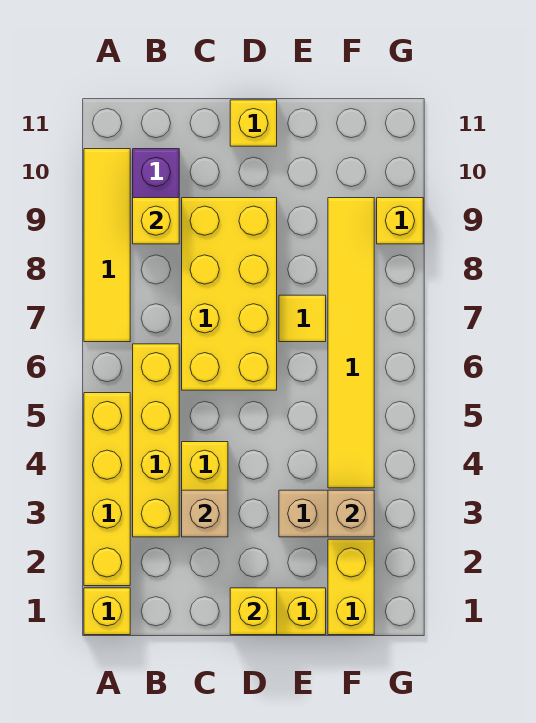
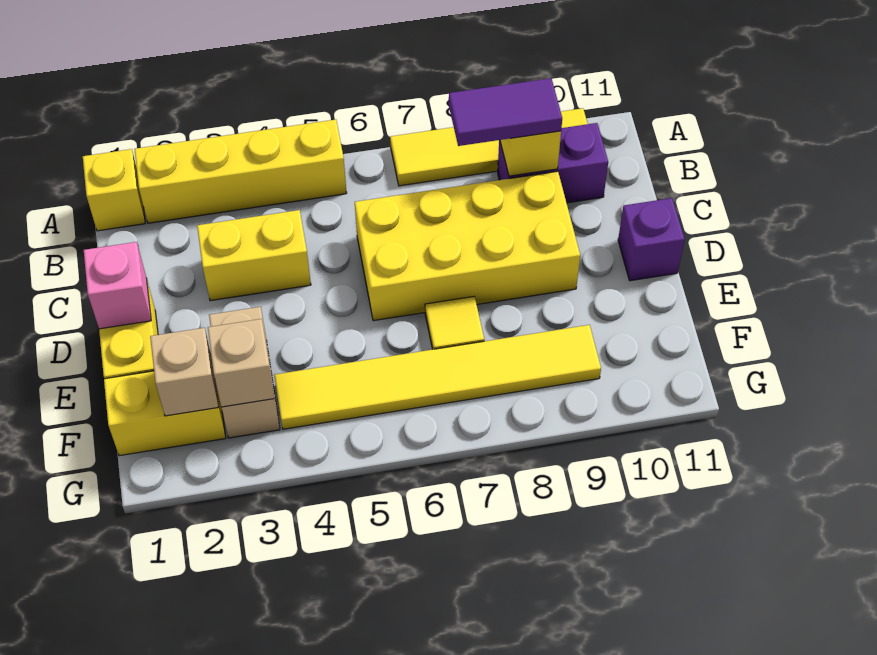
yellow 1x4 brick [133,344,179,537] -> none
none -> purple 1x2 tile [449,78,562,146]
tan 1x1 brick [182,490,228,537] -> tan 1x1 brick moved to [150,328,218,416]
yellow 1x1 brick [230,588,277,635] -> pink 1x1 brick [84,242,151,329]
yellow 1x1 brick [230,100,277,146] -> purple 1x1 brick [618,198,685,281]
yellow 1x1 brick [377,198,423,244] -> none

